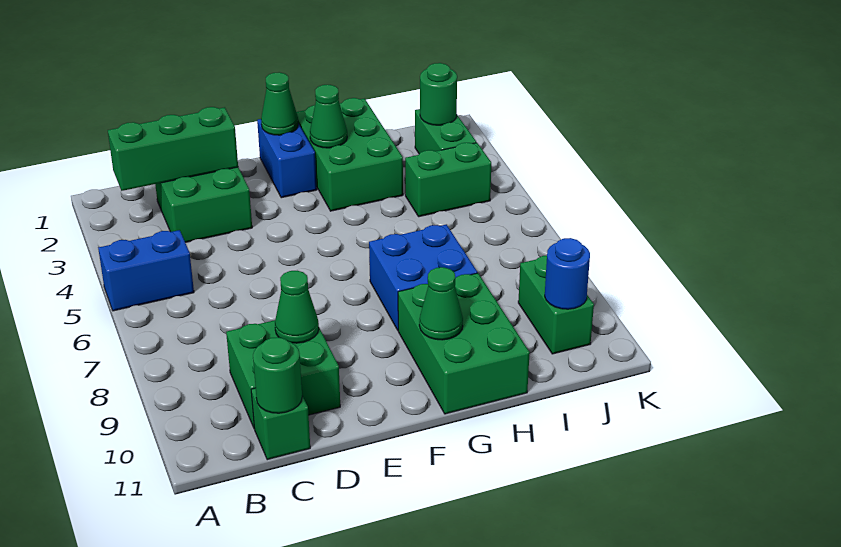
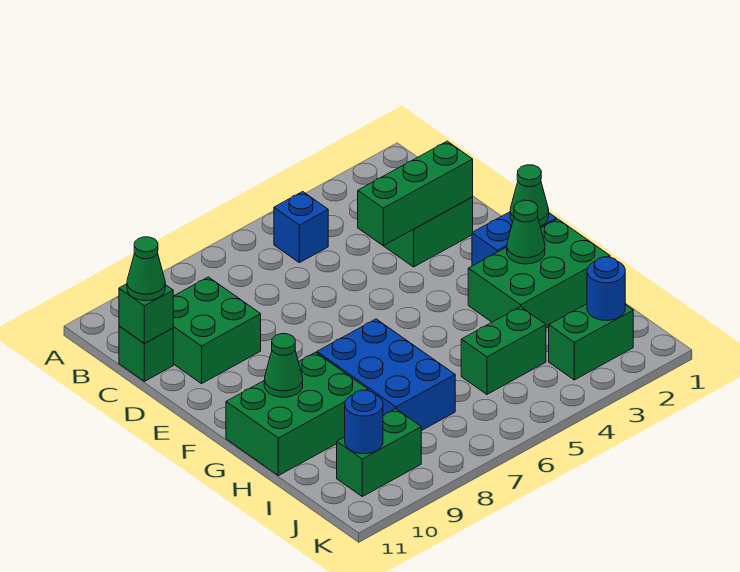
blue 1x2 brick [98,230,194,311] -> blue 1x1 brick [274,192,328,263]
green 1x3 brick [108,107,238,191] -> green 1x3 brick turned to [358,141,473,246]
green 1x1 round brick [253,337,302,413] -> green 1x1 brick [119,284,173,344]
green 1x1 cone [275,271,319,343] -> green 1x1 cone moved to [127,237,165,301]
blue 2x2 brick [369,224,477,330] -> blue 2x3 brick [317,319,455,431]
green 1x2 brick [405,143,491,217] -> green 1x2 brick turned to [461,307,546,394]
green 1x1 round brick [420,63,457,125] -> blue 1x1 round brick [587,257,625,320]

